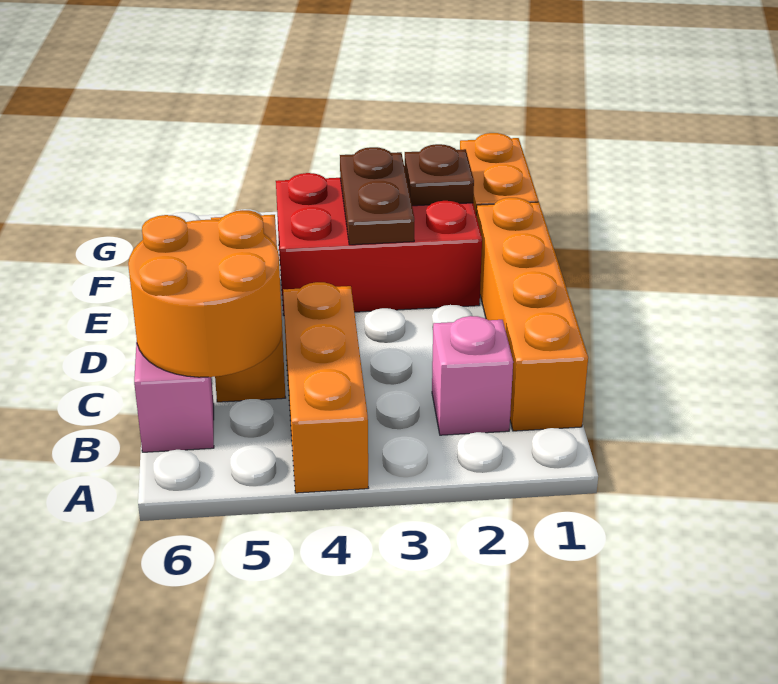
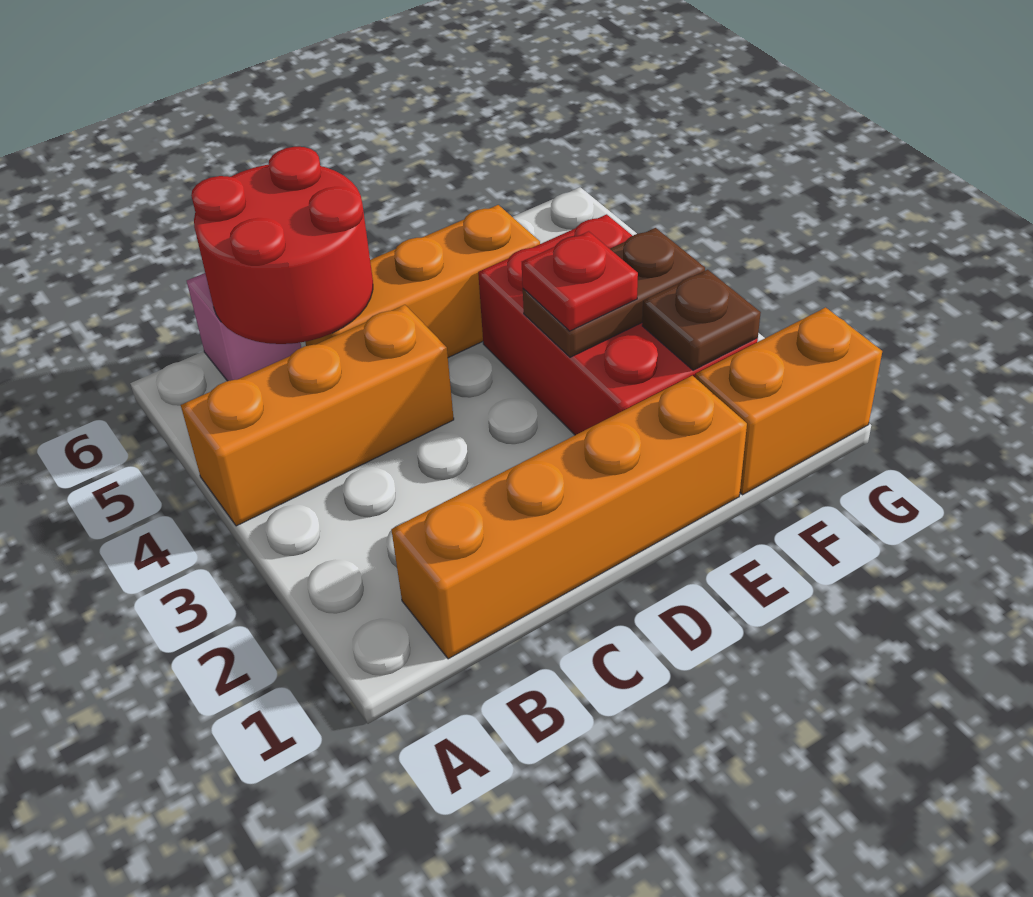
pink 1x1 brick [432,316,513,435] -> none
orange 2x2 round brick [128,212,282,377] -> red 2x2 round brick [191,147,373,344]
none -> red 1x1 plate [522,231,638,331]

